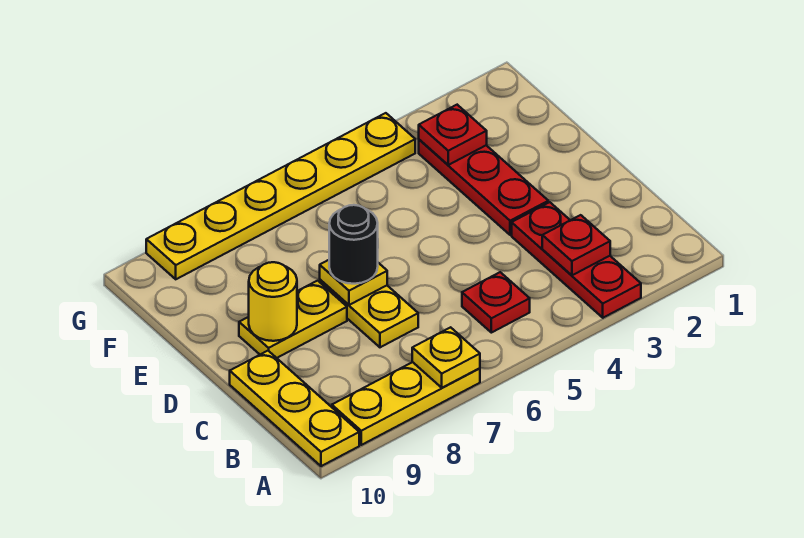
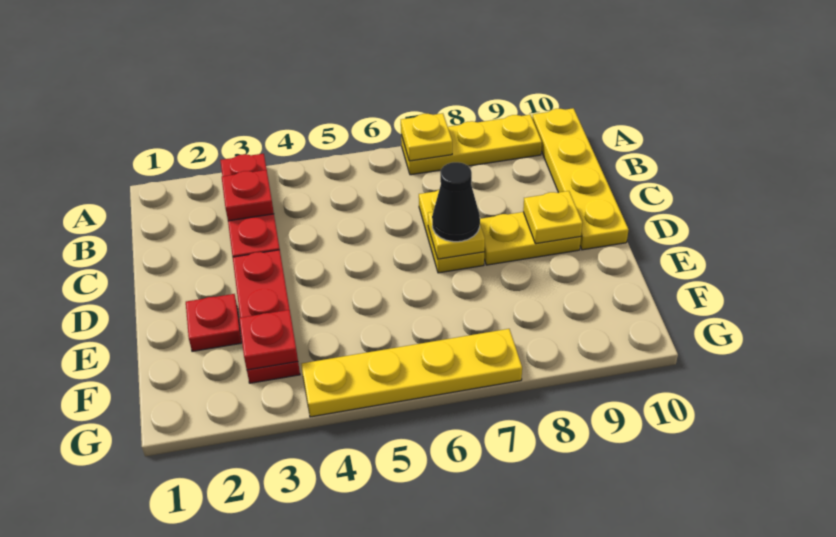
yellow 1x3 plate [230,351,359,466] -> yellow 1x4 plate [532,108,629,250]
red 1x1 plate [462,272,530,333] -> red 1x1 plate moved to [186,294,242,351]
black 1x1 round brick [329,205,378,284] -> black 1x1 cone [432,162,480,242]
yellow 1x1 round brick [249,262,297,341] -> yellow 1x1 plate [523,191,582,244]
yellow 1x6 plate [146,113,415,279] -> yellow 1x4 plate [301,329,522,417]

